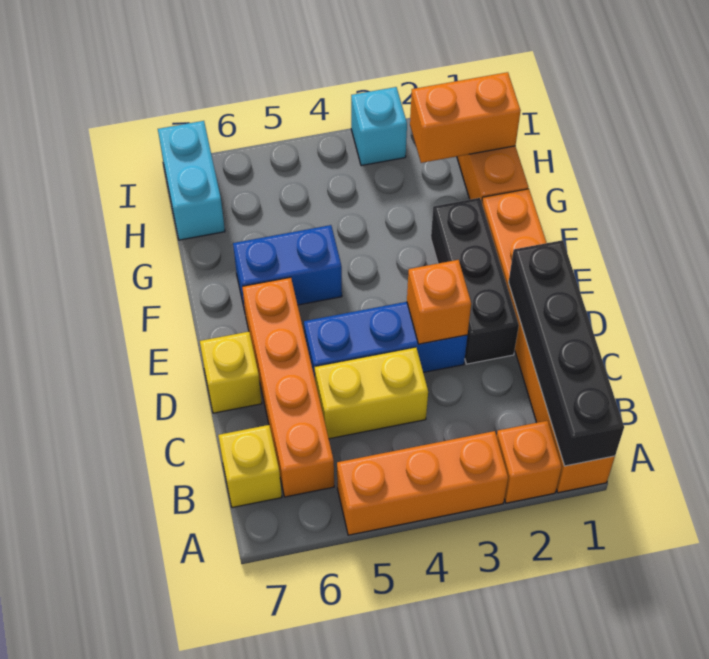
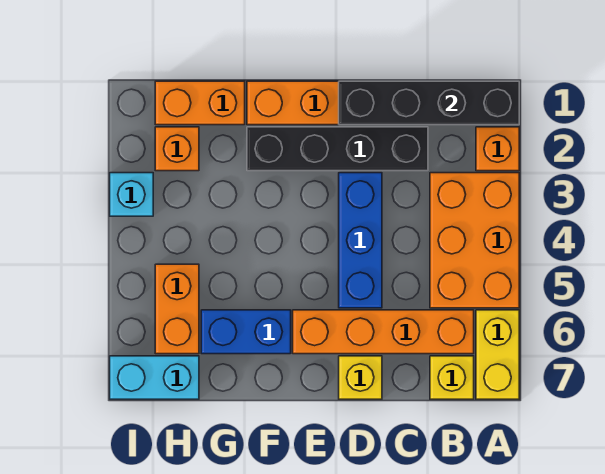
orange 1x3 brick [337,431,508,535] -> orange 2x3 brick [430,173,519,308]
yellow 1x2 brick [315,347,428,439] -> yellow 1x2 brick moved to [476,310,519,399]
black 1x3 brick [431,198,519,364] -> black 1x4 brick [247,127,428,171]
orange 1x1 brick [407,260,471,344] -> orange 1x1 brick moved to [155,127,199,171]
blue 1x2 brick [233,225,342,311] -> blue 1x2 brick turned to [201,310,291,354]
orange 1x2 brick [410,72,521,163] -> orange 1x2 brick moved to [155,264,199,354]

